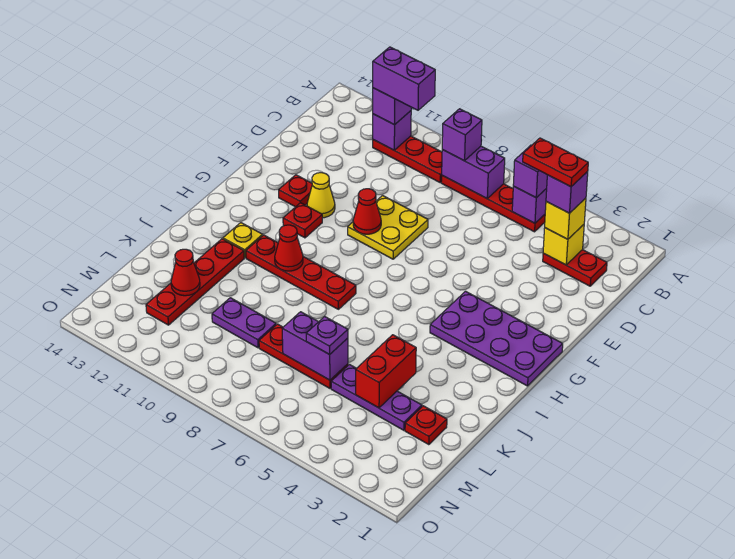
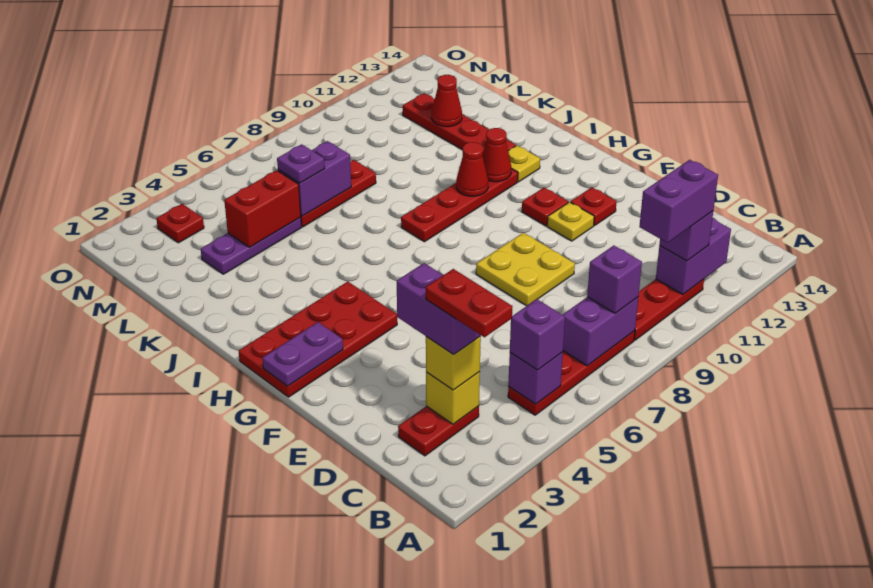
purple 1x1 brick [373,111,411,150] -> purple 1x2 brick [656,218,731,294]
purple 1x1 brick [546,172,588,213] -> purple 1x2 brick [397,263,481,354]
red 1x2 plate [523,138,588,187] -> red 1x2 plate turned to [426,269,512,337]
red 1x1 cone [353,189,381,234] -> red 1x1 cone moved to [483,128,511,182]
yellow 1x1 cone [307,173,335,218] -> yellow 1x1 plate [547,202,594,241]
purple 2x4 plate [430,291,563,386] -> red 2x4 plate [239,281,397,397]
red 1x2 brick [356,335,416,408] -> red 1x2 brick turned to [224,170,301,247]
red 1x1 plate [405,406,447,445] -> red 1x1 plate moved to [156,204,204,243]
purple 1x2 plate [212,298,276,348] -> purple 1x2 plate moved to [262,322,343,386]

